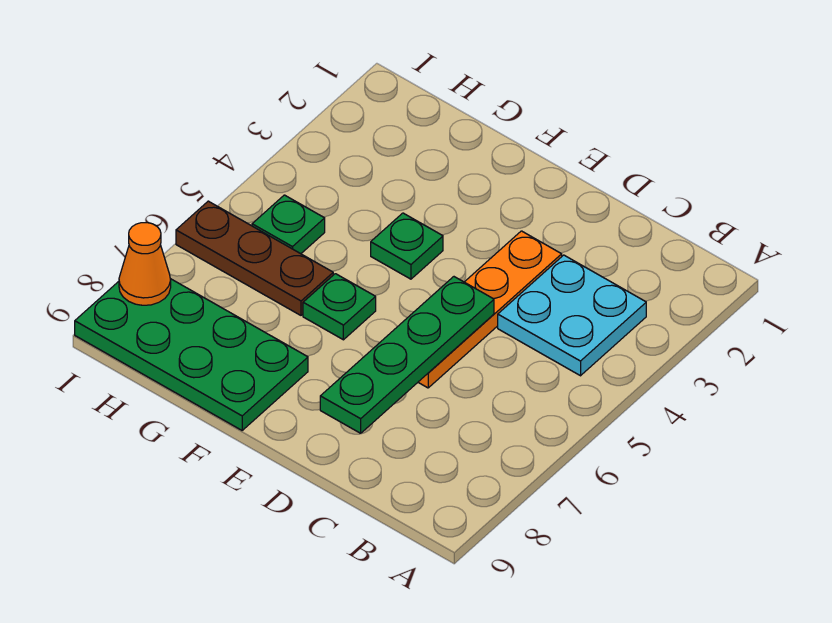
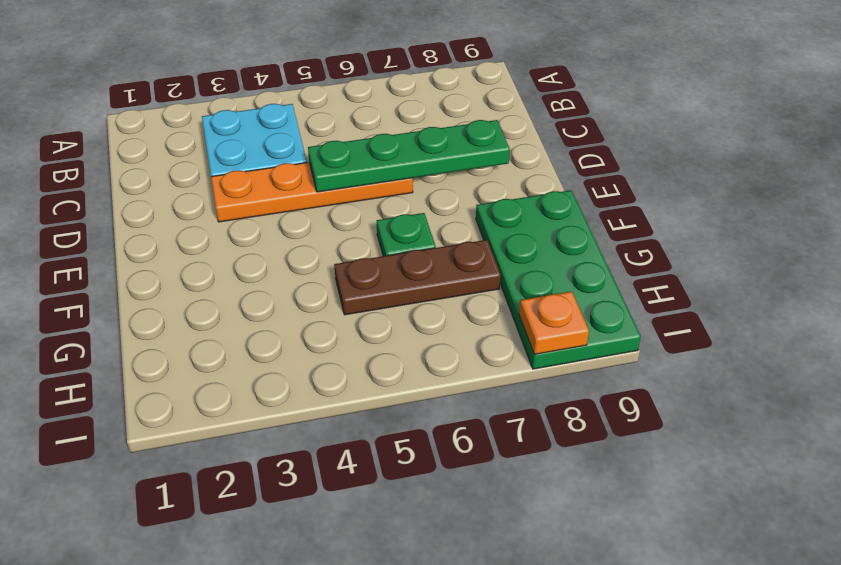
green 1x1 plate [371,213,443,279] -> none
brown 1x3 plate [176,201,333,315] -> brown 1x3 plate turned to [334,240,501,315]
green 1x1 plate [252,195,325,254] -> none
orange 1x1 cone [119,223,171,305] -> orange 1x1 plate [519,291,589,354]

